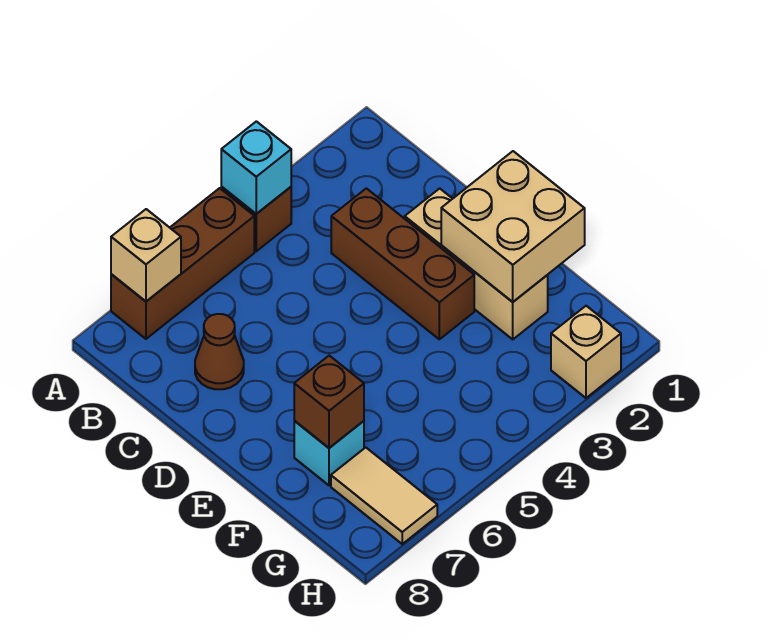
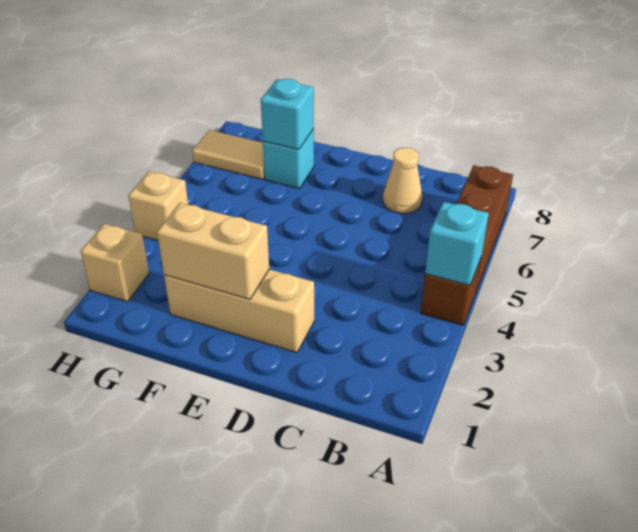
tan 1x1 brick [111,209,181,301] -> tan 1x1 brick moved to [128,171,188,241]
brown 1x3 brick [331,188,474,339] -> none
brown 1x1 cone [195,314,244,389] -> tan 1x1 cone [383,148,422,214]
tan 2x2 brick [441,151,585,302] -> tan 1x2 brick [157,203,269,299]
brown 1x1 brick [294,356,364,448] -> cyan 1x1 brick [261,79,314,150]

